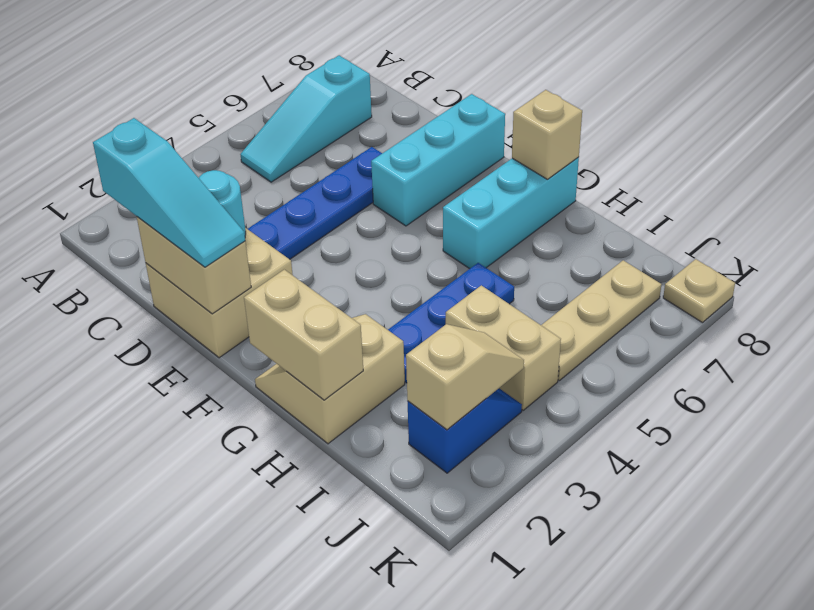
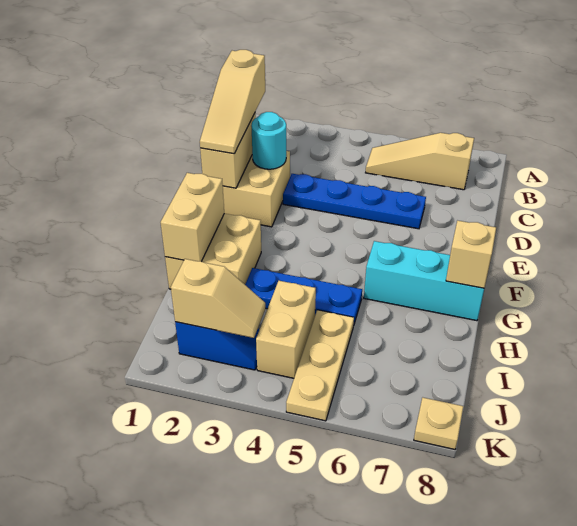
cyan 1x3 slope [240,55,372,182] -> tan 1x3 slope [366,133,474,190]
cyan 1x3 slope [93,118,245,267] -> tan 1x3 slope [200,50,265,154]
cyan 1x3 brick [371,94,505,226] -> none
tan 2x2 slope [255,314,405,444] -> tan 2x2 brick [165,214,261,289]
tan 1x3 plate [541,260,662,381] -> tan 1x3 plate turned to [286,310,354,421]

